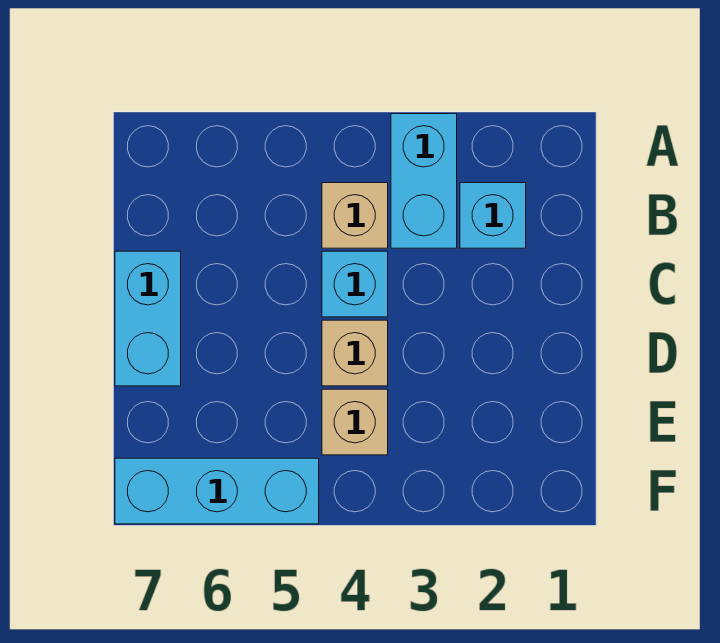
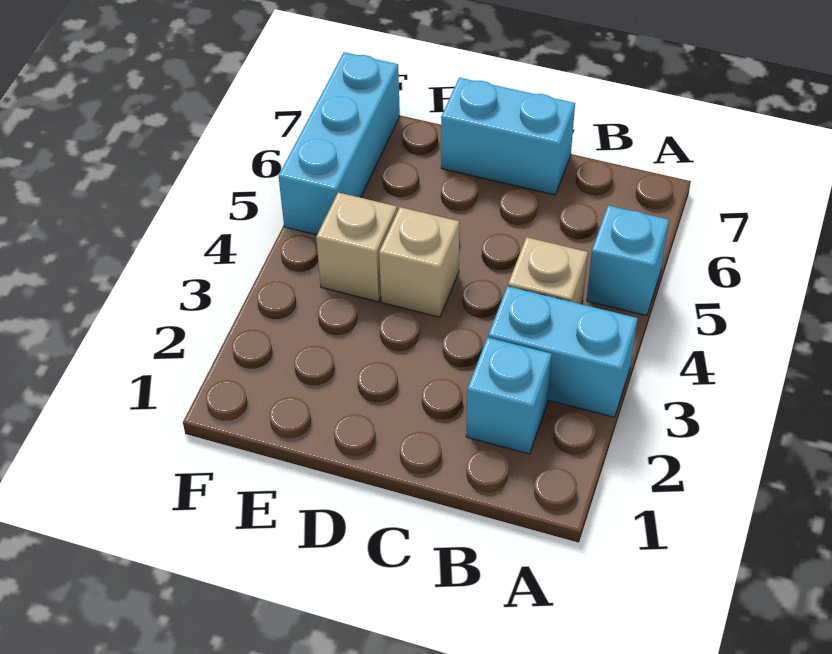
cyan 1x1 brick [322,251,388,317] -> cyan 1x1 brick moved to [587,205,669,316]

